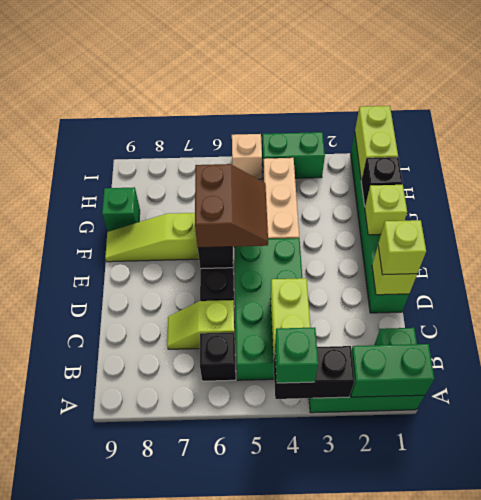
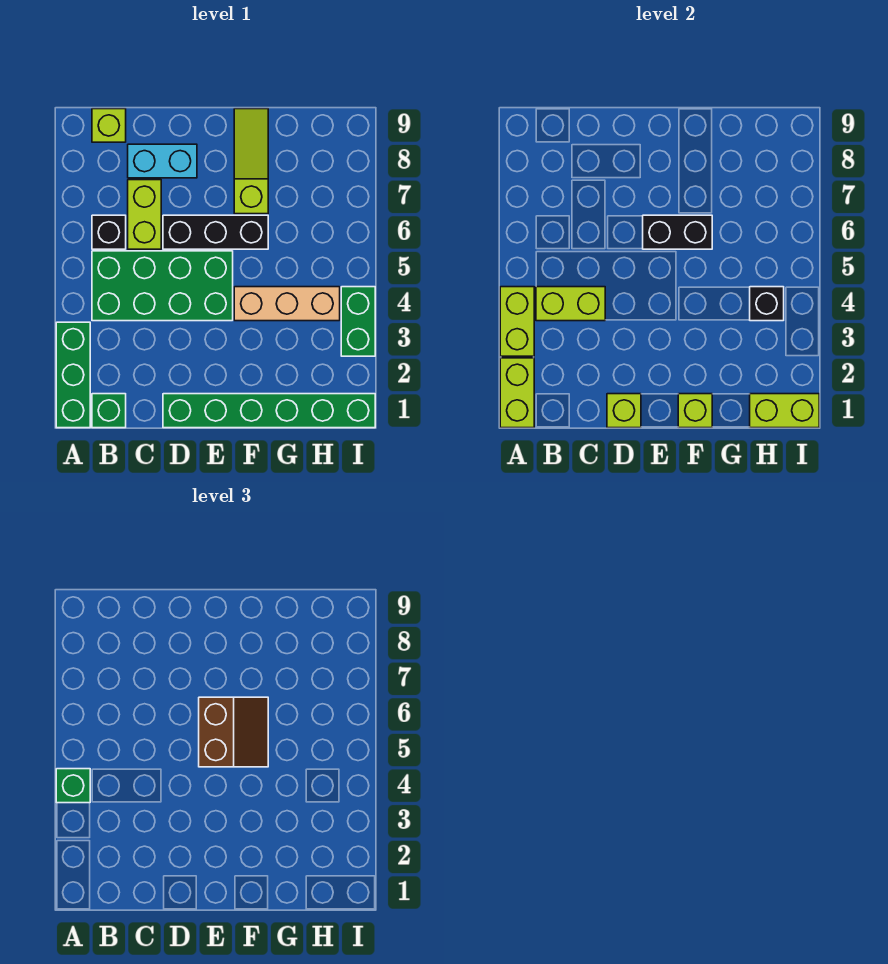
green 1x2 brick [351,344,434,397] -> lime 1x2 brick [500,358,534,428]
black 1x2 brick [274,346,355,399] -> lime 1x2 brick [500,287,534,356]
lime 1x2 slope [167,300,235,349] -> lime 1x2 brick [128,180,161,249]
none -> cyan 1x2 brick [128,144,197,178]
lime 1x1 brick [378,220,426,275] -> lime 1x1 brick moved to [92,109,126,142]
brown 2x2 slope [195,164,268,248] -> brown 2x2 slope turned to [199,697,268,767]
black 1x1 brick [361,157,403,206] -> black 1x1 brick moved to [750,287,784,321]
green 1x1 brick [102,187,140,232] -> none
tan 1x1 brick [232,134,262,179] -> none

